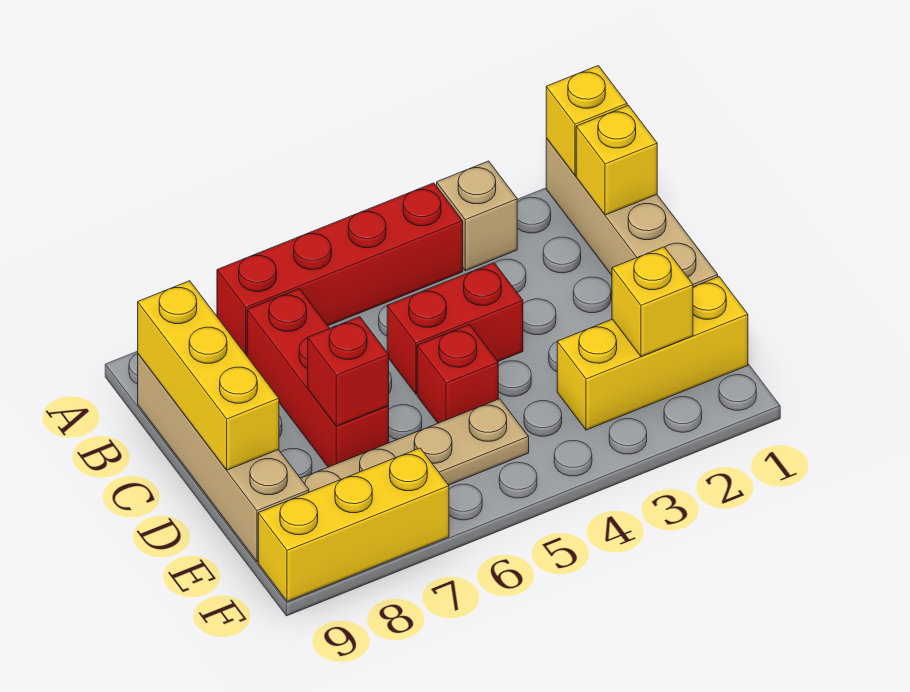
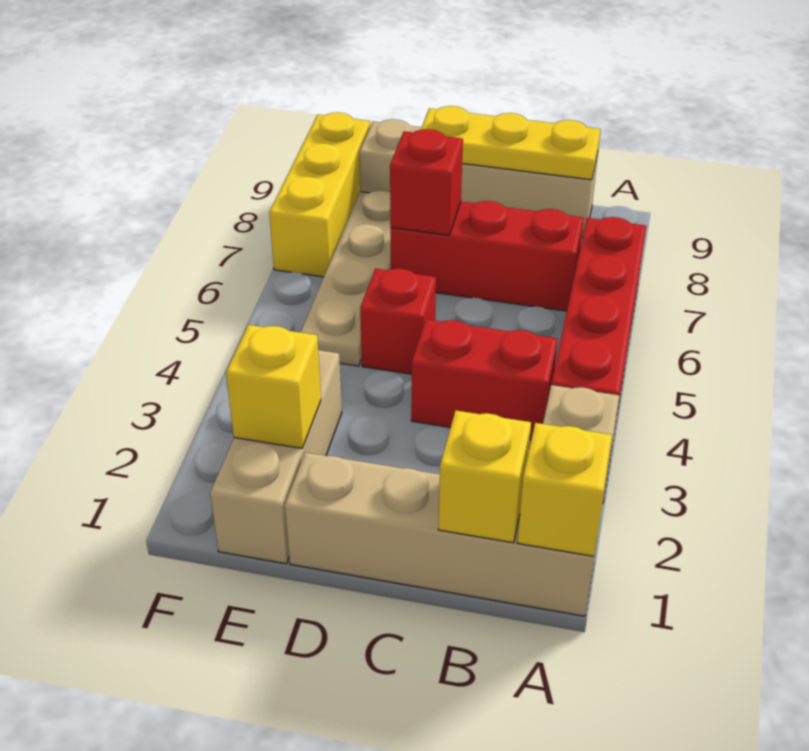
yellow 1x3 brick [138,281,279,470] -> yellow 1x3 plate [421,106,601,180]
red 1x2 brick [387,263,523,394] -> red 1x2 brick turned to [411,319,558,440]
yellow 1x3 brick [557,277,748,430] -> tan 1x3 brick [210,350,342,564]

